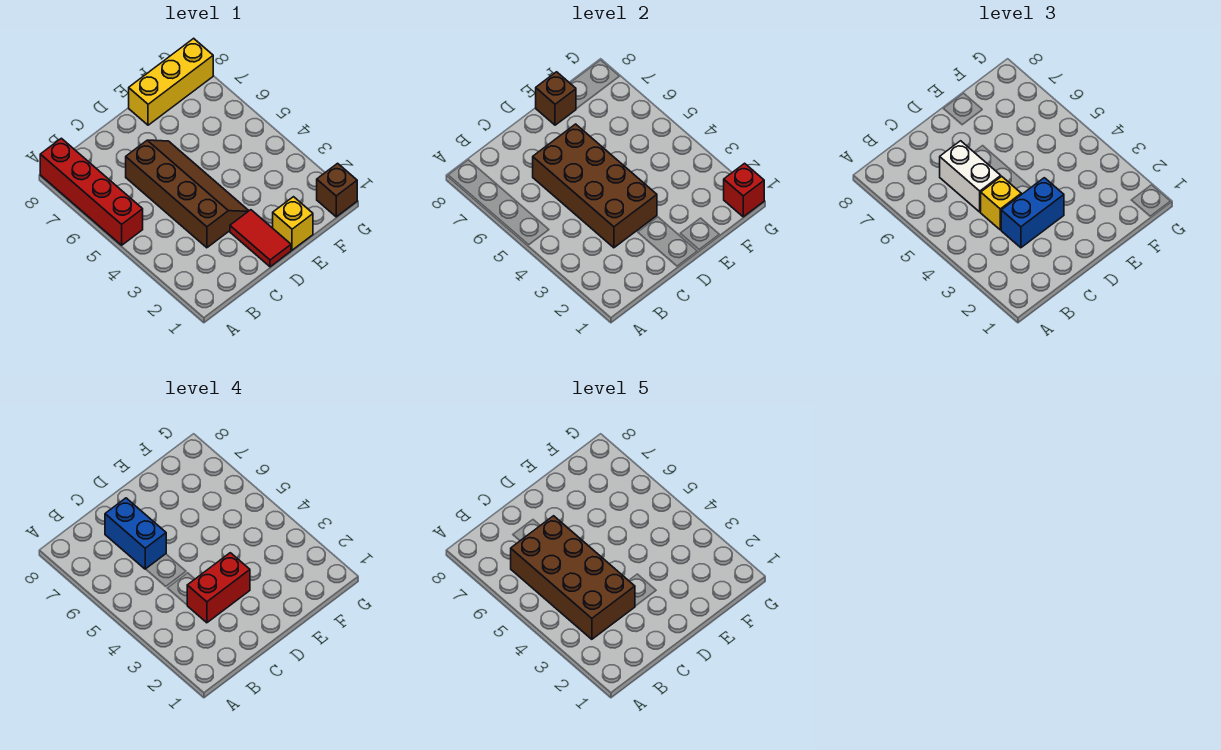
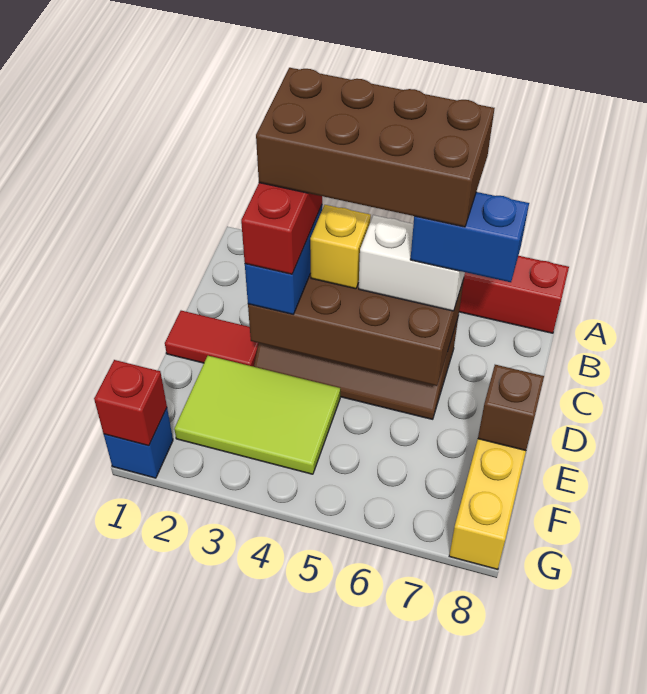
yellow 1x1 brick [273,197,313,250] -> none
none -> lime 2x3 tile [174,356,340,474]
brown 1x1 brick [317,163,357,217] -> blue 1x1 brick [104,408,173,478]

